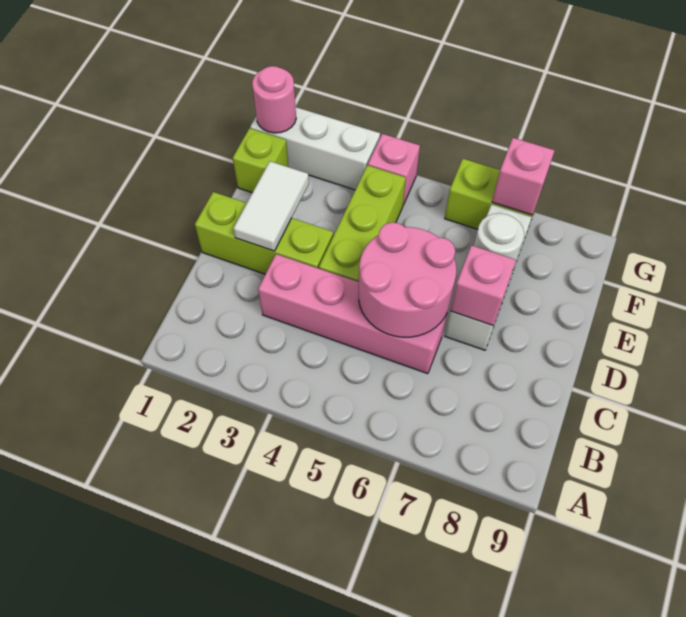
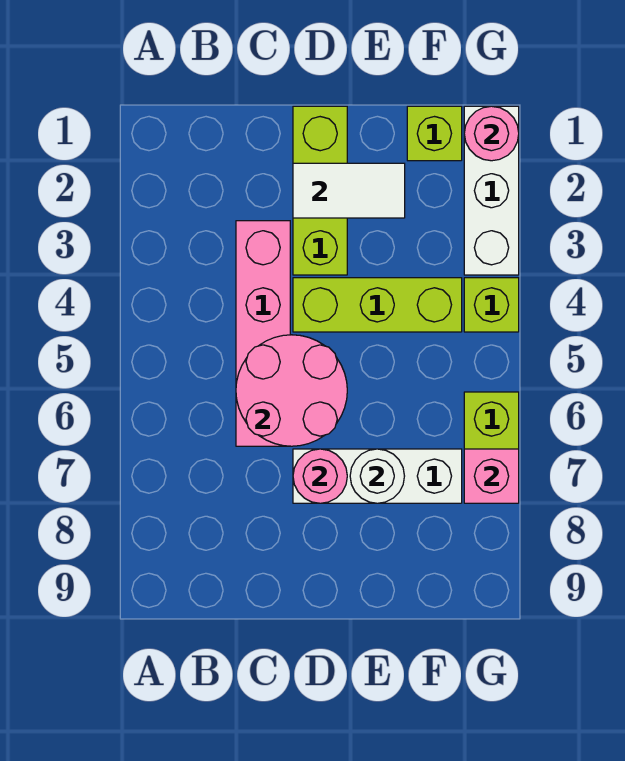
pink 1x1 brick [450,245,516,326] -> pink 1x1 round brick [293,449,347,503]
pink 1x1 brick [368,134,420,205] -> lime 1x1 brick [464,278,519,332]

